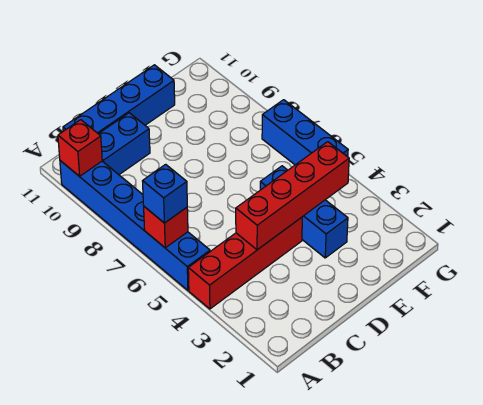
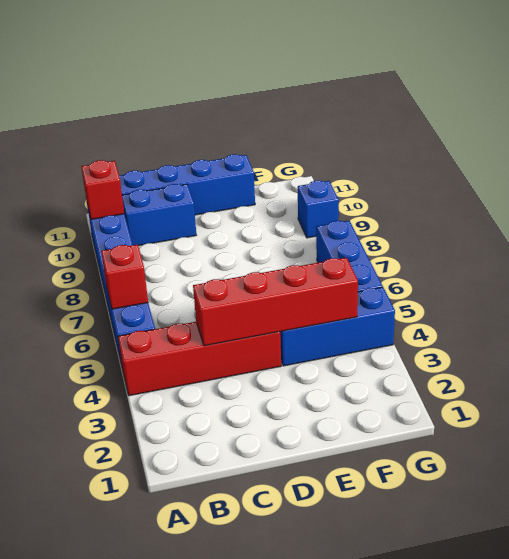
blue 1x1 brick [143,164,187,223] -> blue 1x1 brick moved to [298,181,339,238]
blue 1x3 brick [260,166,348,258] -> blue 1x3 brick turned to [280,287,395,366]

